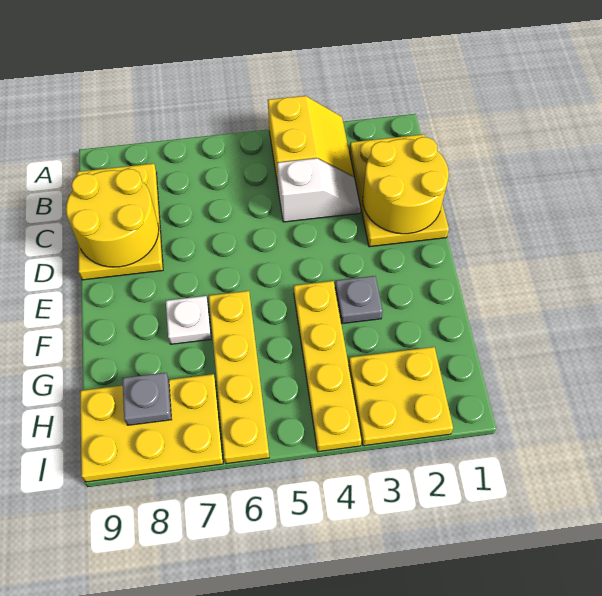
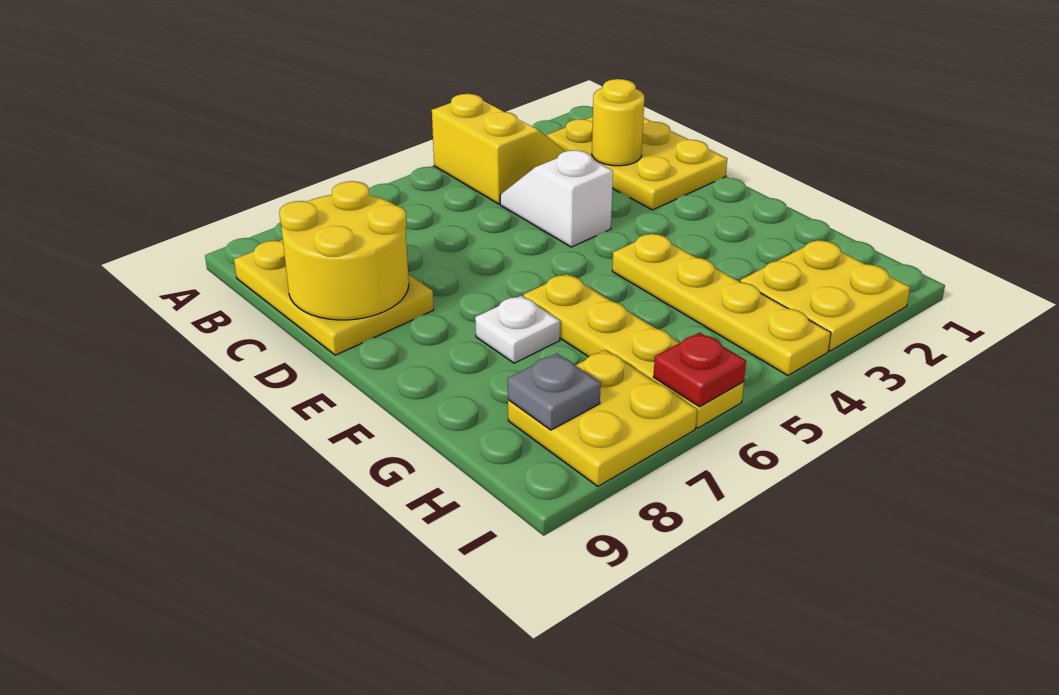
yellow 2x2 round brick [363,137,449,234] -> yellow 1x1 round brick [592,79,644,166]
white 1x2 slope [277,158,361,222] -> white 1x2 slope turned to [500,150,613,247]
grey 1x1 plate [335,276,383,324] -> none
yellow 2x3 plate [80,374,223,482] -> yellow 2x2 plate [508,350,697,486]
none -> red 1x1 plate [653,333,746,407]

